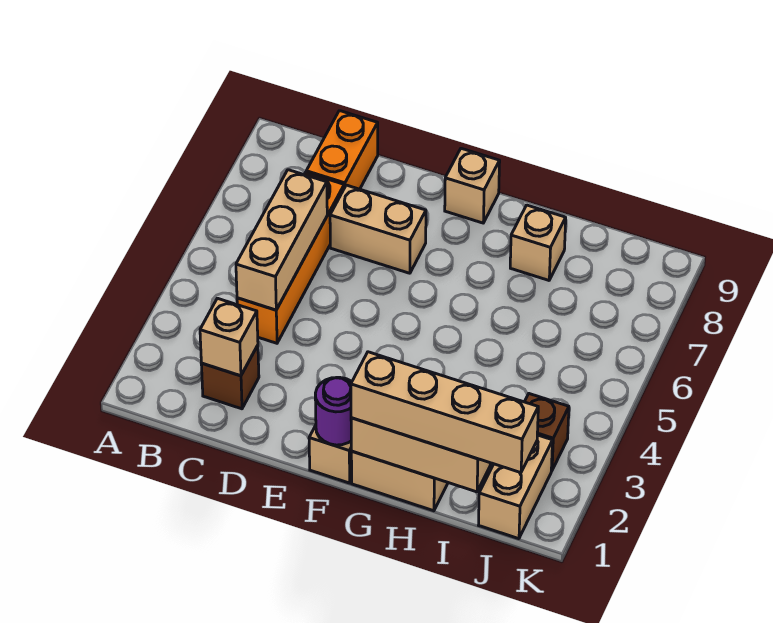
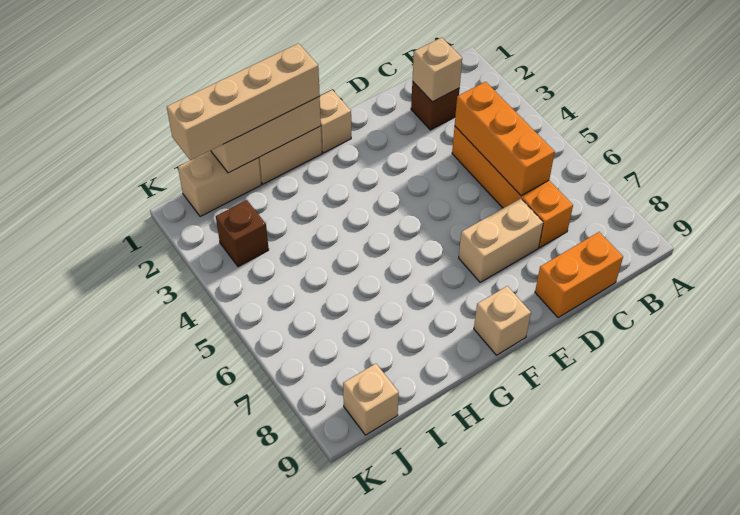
tan 1x3 brick [236,170,327,310] -> orange 1x3 brick [455,82,555,196]
orange 1x2 brick [306,111,378,189] -> orange 1x2 brick turned to [535,232,623,318]
purple 1x1 round brick [315,377,352,445] -> none
tan 1x1 brick [510,205,566,280] -> tan 1x1 brick moved to [343,364,399,435]
tan 1x2 brick [479,435,553,539] -> tan 1x2 brick turned to [178,151,261,217]

